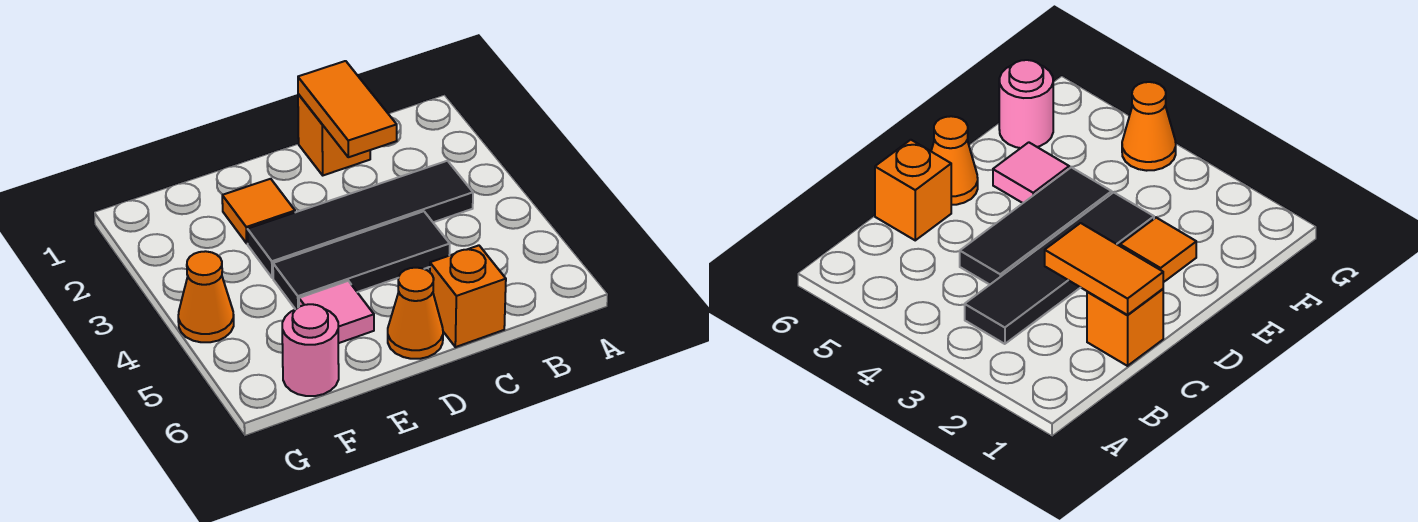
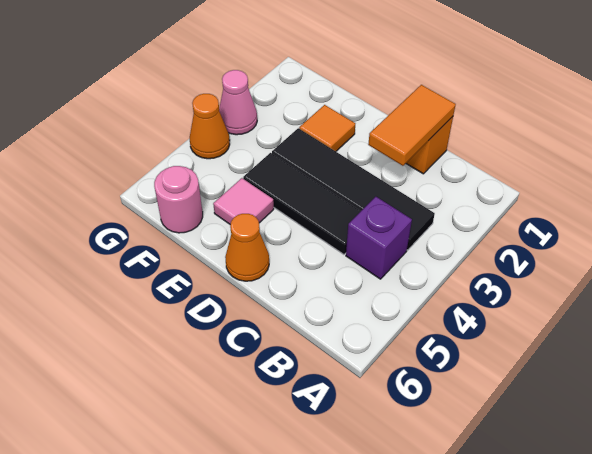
none -> purple 1x1 brick [346,197,412,279]
orange 1x1 brick [430,245,506,347] -> none
none -> pink 1x1 cone [219,70,257,135]

